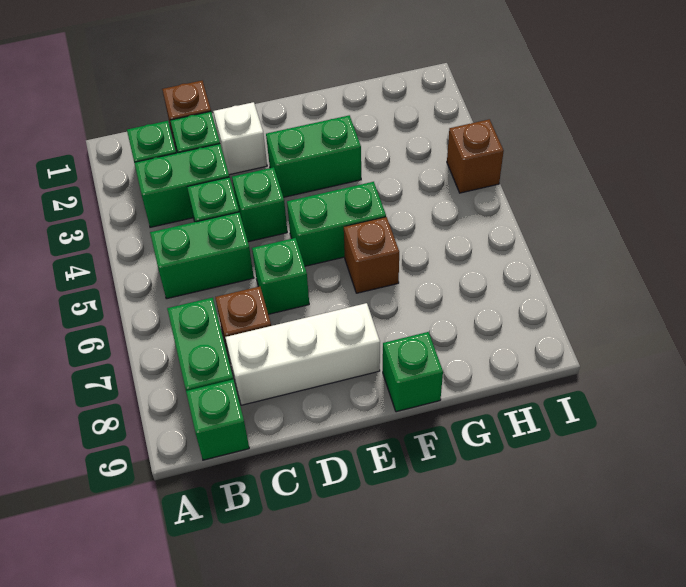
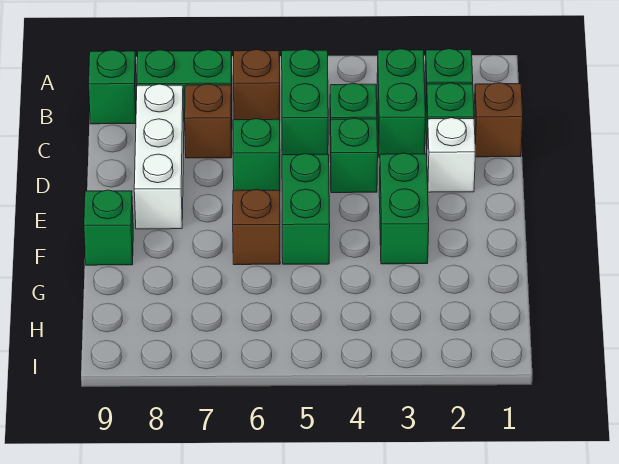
brown 1x1 brick [447,119,504,193] -> brown 1x1 brick moved to [234,49,280,120]

